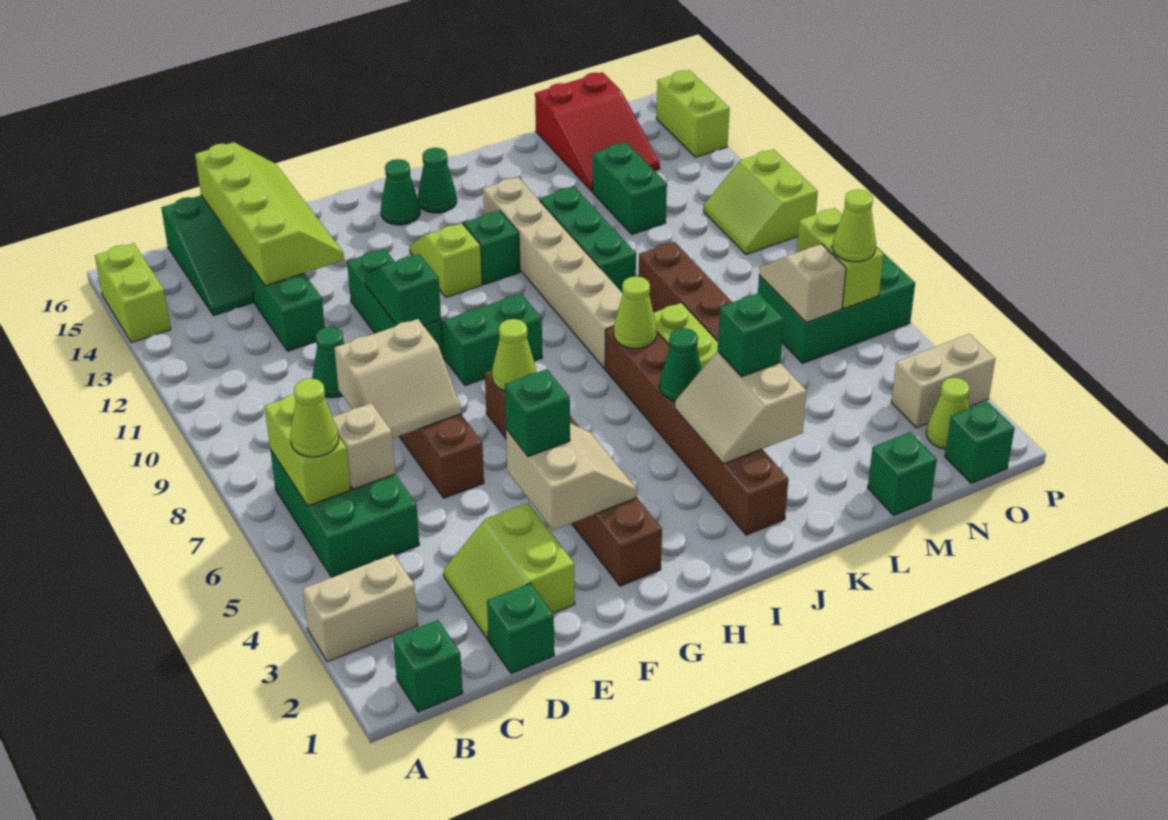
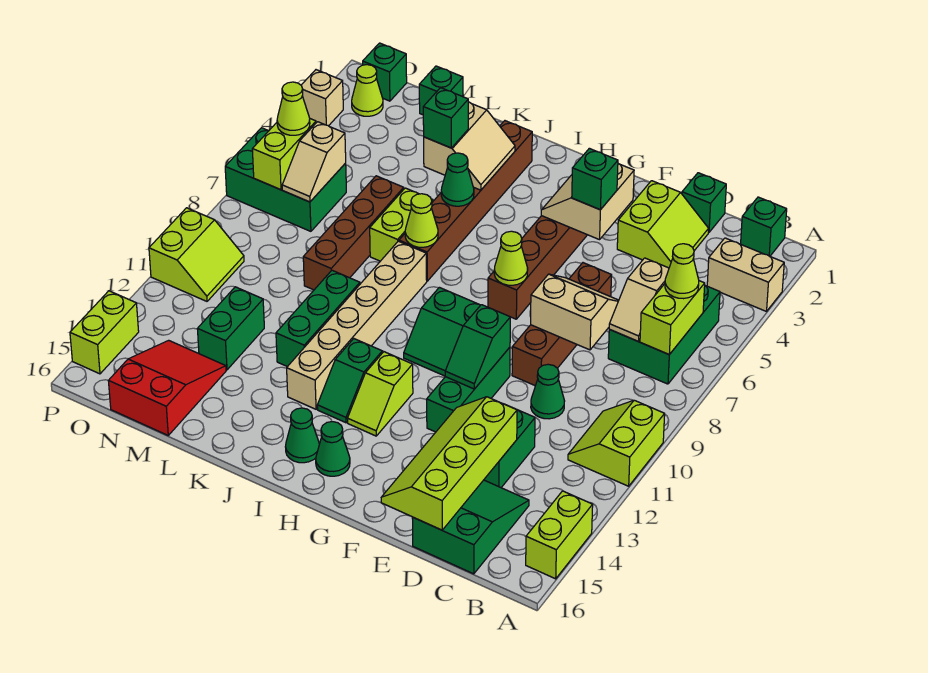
none -> lime 2x2 slope [568,400,665,486]
tan 1x2 brick [891,334,995,428] -> tan 1x1 brick [301,70,343,126]

